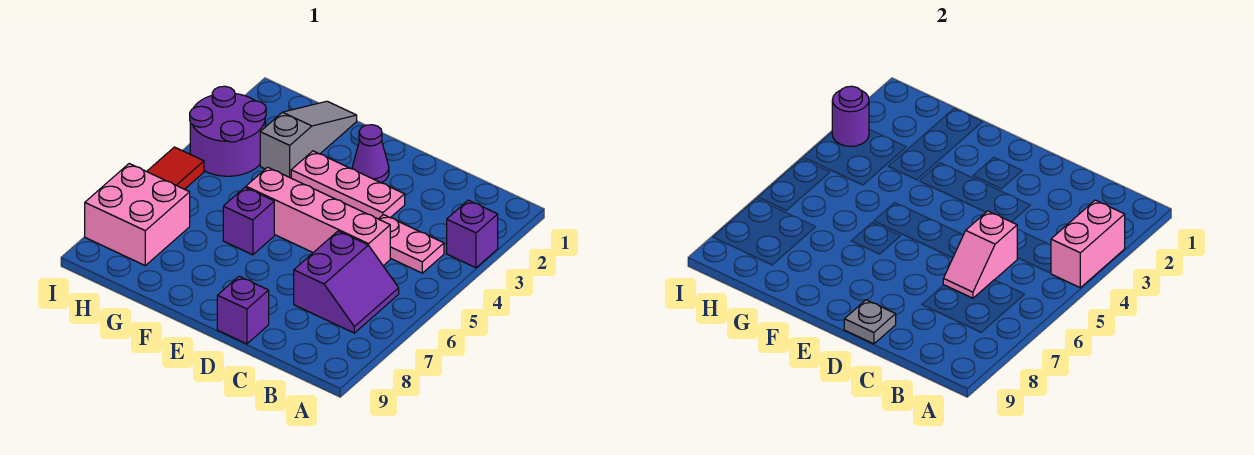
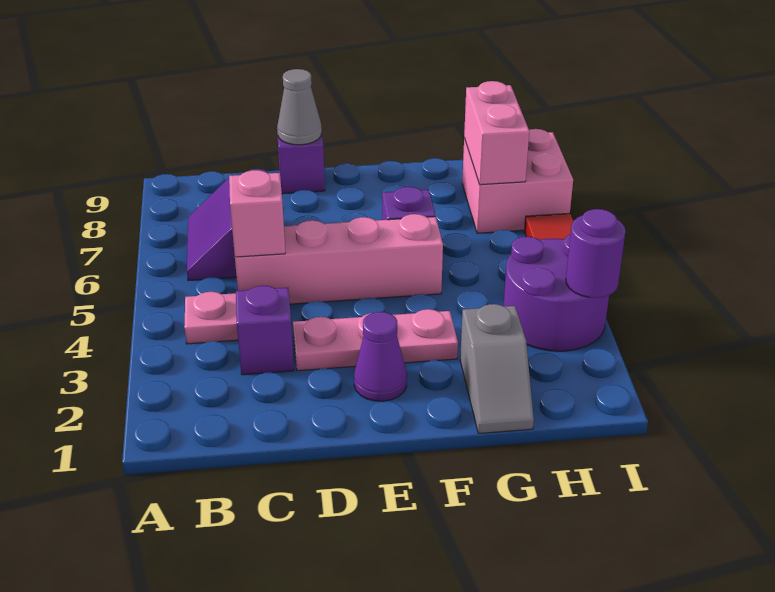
purple 1x1 brick [447,200,498,268] -> purple 1x1 brick moved to [236,286,294,375]
pink 1x2 brick [1051,200,1125,288] -> pink 1x2 brick moved to [464,81,529,185]
grey 1x1 plate [844,300,896,344] -> grey 1x1 cone [277,69,322,145]
grey 1x3 slope [260,101,357,178] -> grey 1x2 slope [460,304,534,433]

